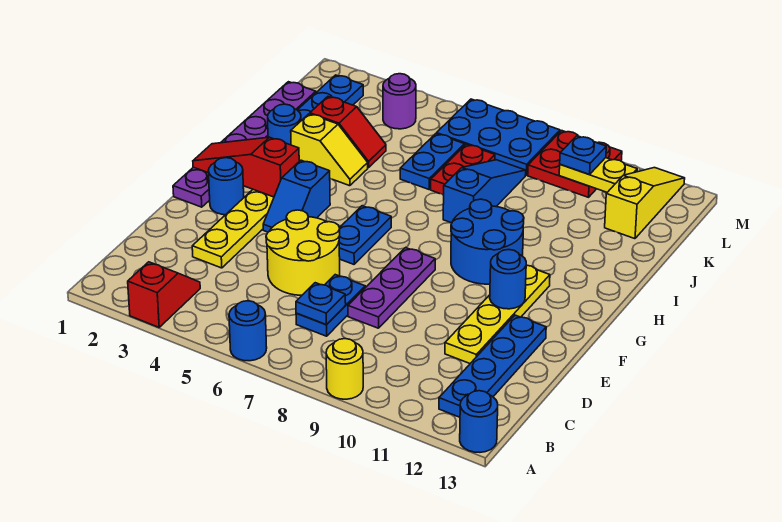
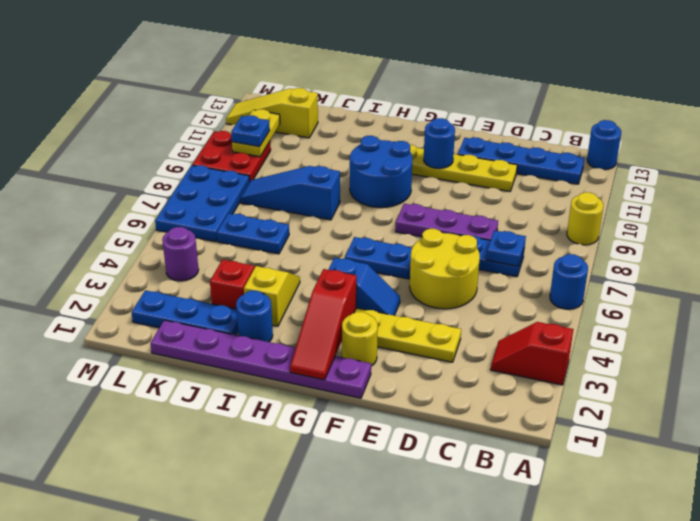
blue 1x1 round brick [208,158,244,215] -> yellow 1x1 round brick [342,312,378,366]
red 1x2 plate [431,144,495,195] -> none

